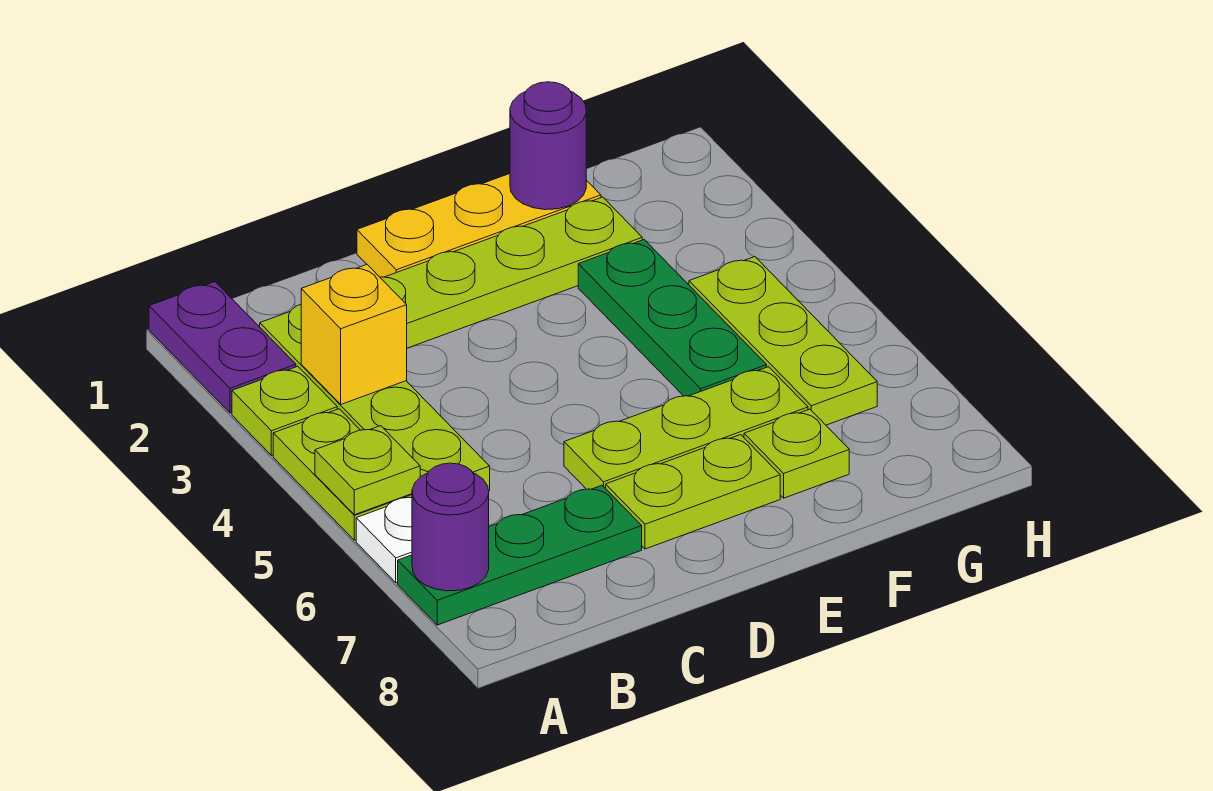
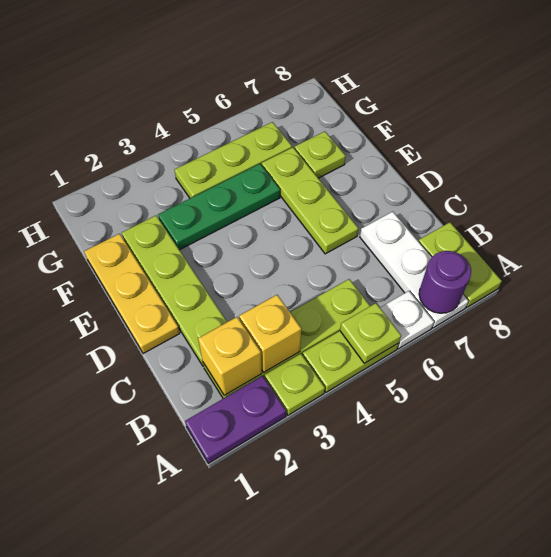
green 1x3 plate [398,485,642,625] -> white 1x3 plate [360,212,468,328]
none -> yellow 1x1 brick [198,317,262,395]
lime 1x2 plate [606,435,780,549] -> lime 1x2 plate moved to [418,222,502,307]
purple 1x1 round brick [510,82,586,210] -> none

